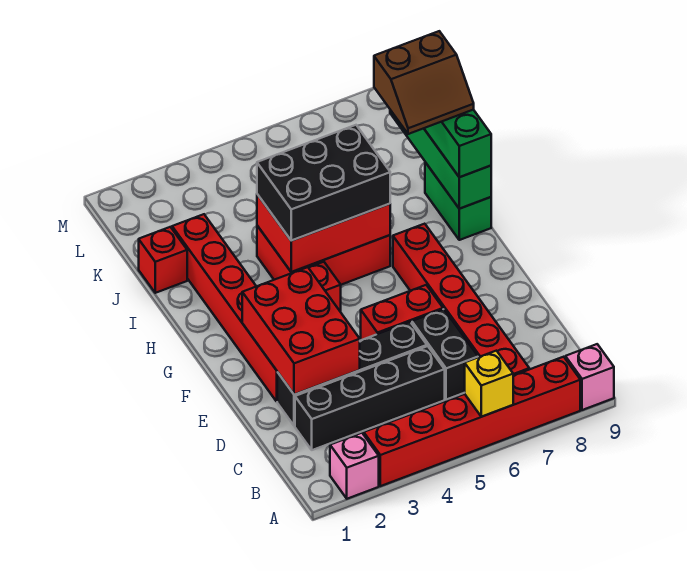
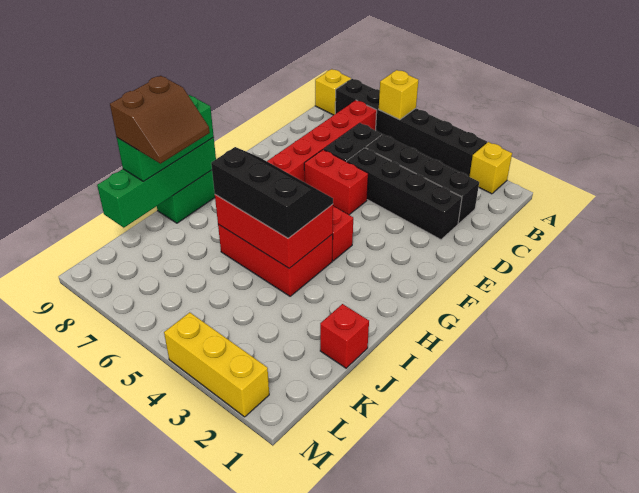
pink 1x1 brick [330,433,379,499] -> yellow 1x1 brick [469,142,512,194]
red 1x6 brick [364,357,580,486] -> black 1x6 brick [335,79,487,176]
pink 1x1 brick [565,344,614,410] -> yellow 1x1 brick [315,69,351,115]
red 2x3 brick [242,267,360,395] -> none
red 1x6 brick [172,214,277,401] -> none
black 2x3 brick [257,125,390,241] -> black 2x3 slope [211,147,333,238]
brown 2x2 slope [374,31,474,134] -> brown 2x2 slope turned to [110,76,210,164]
none -> yellow 1x3 brick [164,312,269,417]

